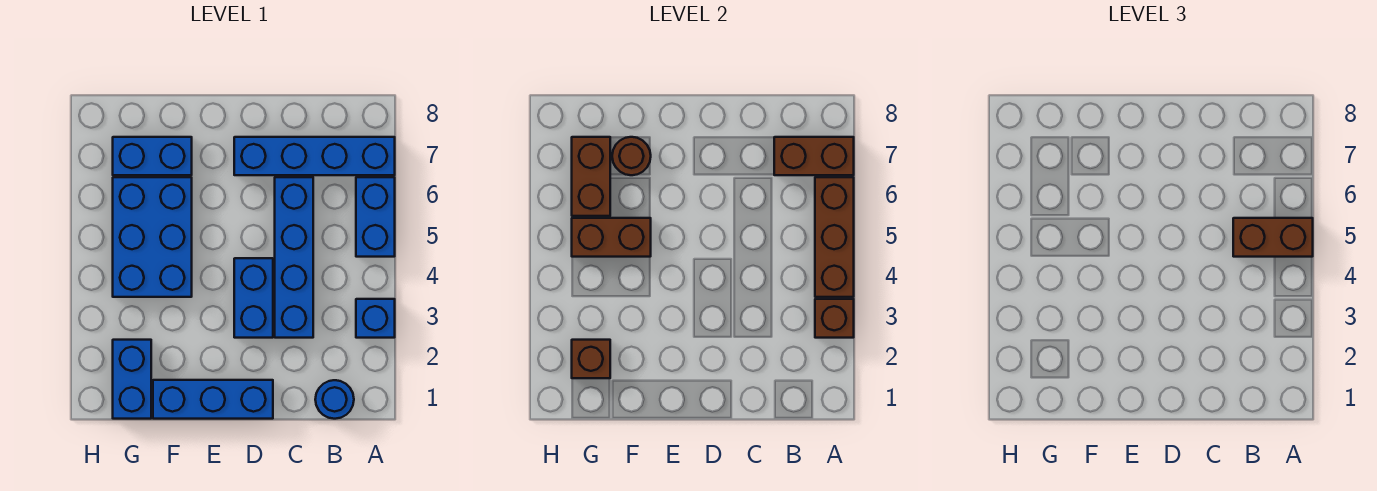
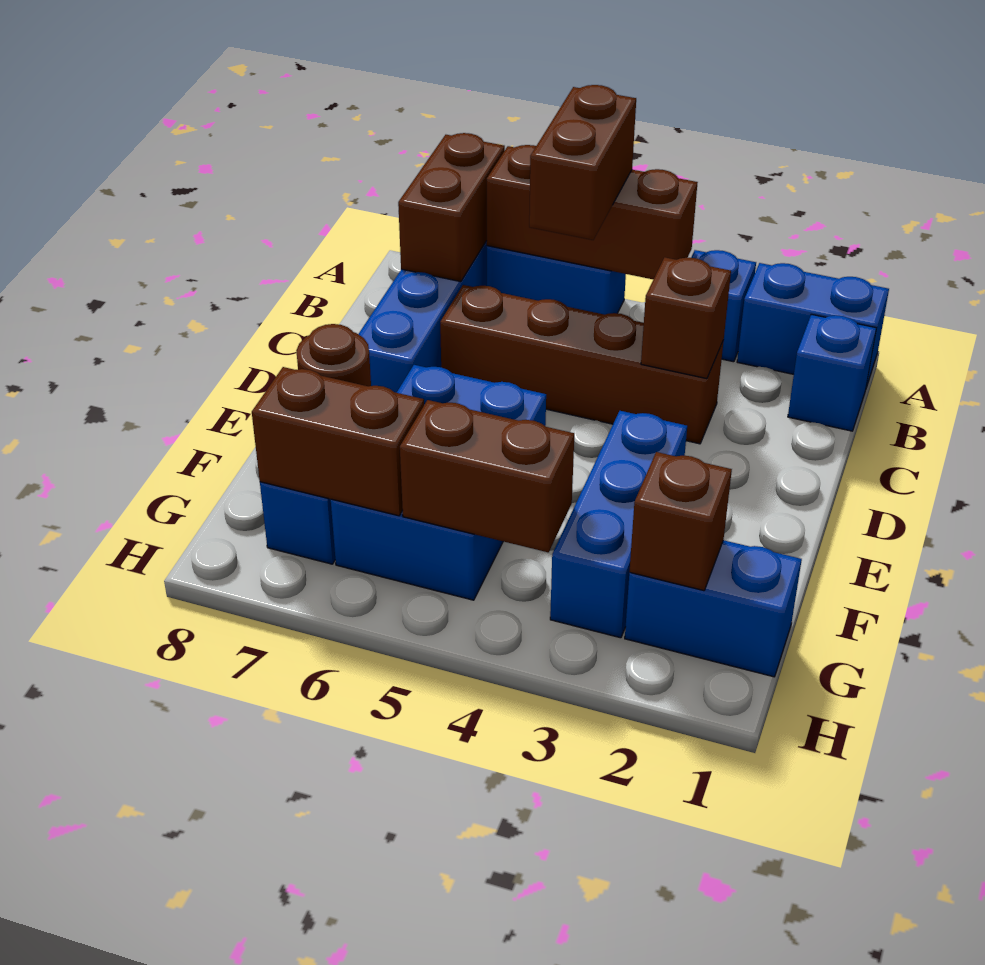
brown 1x1 brick [815,299,854,338] -> brown 1x1 brick moved to [641,257,731,379]
blue 1x1 round brick [315,380,354,419] -> blue 1x1 brick [788,314,876,431]
blue 1x4 brick [275,177,313,338] -> brown 1x4 brick [440,285,724,444]
blue 1x3 brick [153,380,273,419] -> blue 1x3 brick moved to [550,411,687,638]
blue 1x2 brick [234,258,273,338] -> blue 1x2 brick moved to [737,263,889,387]
blue 2x3 brick [113,177,192,297] -> blue 2x3 brick turned to [331,365,546,600]
brown 1x2 brick [572,218,651,257] -> brown 1x2 brick turned to [400,400,574,552]

